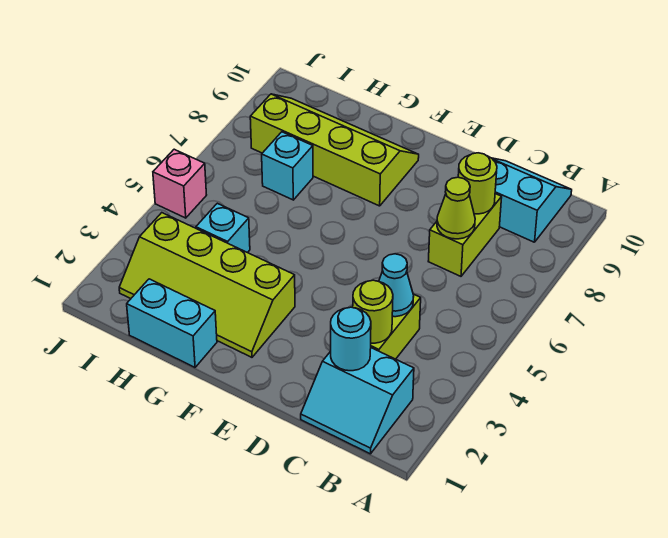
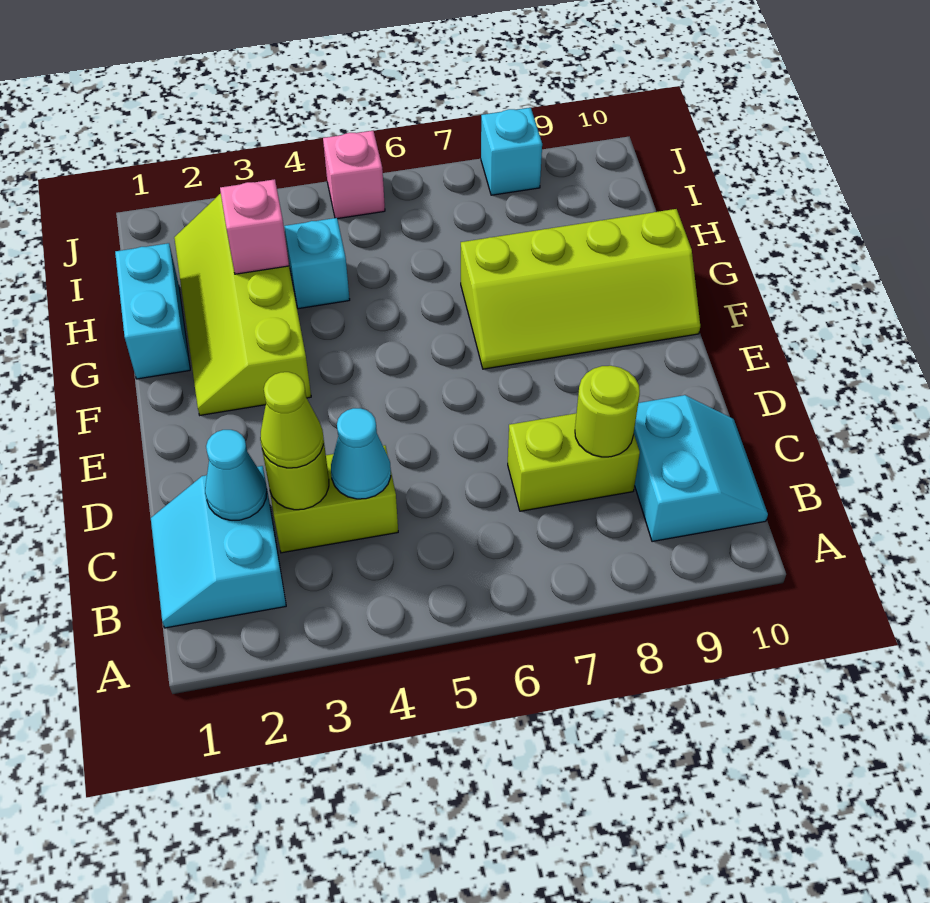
cyan 1x1 round brick [331,307,371,371] -> cyan 1x1 cone [205,430,267,520]
lime 1x1 cone [437,177,475,239] -> lime 1x1 cone moved to [260,372,323,468]
lime 2x4 slope [250,94,419,206] -> lime 2x4 slope turned to [461,209,700,369]
none -> pink 1x1 brick [220,179,289,274]
cyan 1x1 brick [262,132,313,200] -> cyan 1x1 brick moved to [481,108,542,195]

